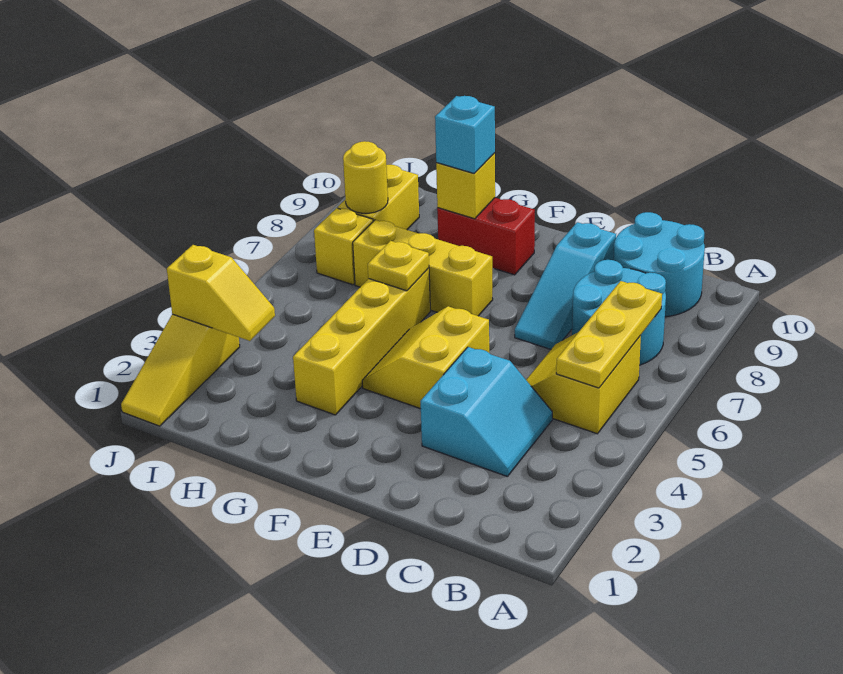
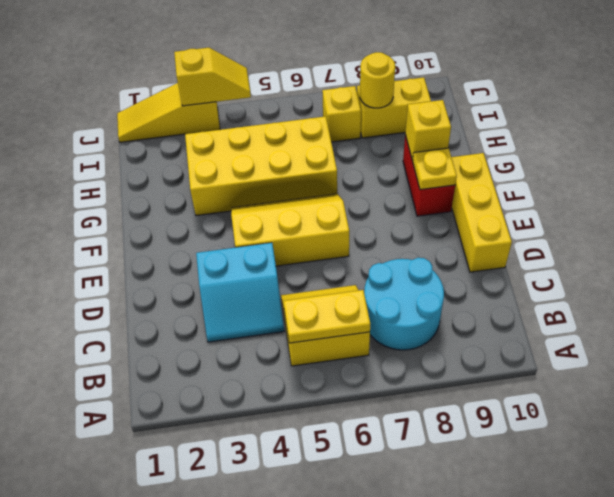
yellow 1x3 plate [556,281,662,388] -> yellow 1x2 plate [283,290,370,343]
cyan 2x2 round brick [614,212,705,317] -> none
cyan 1x3 slope [515,222,616,349] -> none
yellow 2x2 slope [362,306,489,409] -> yellow 2x3 slope [231,194,349,266]
yellow 1x3 brick [353,220,493,316] -> yellow 1x3 brick moved to [451,153,512,272]
yellow 1x4 brick [293,268,430,415] -> yellow 2x4 brick [185,116,337,216]
yellow 1x1 plate [368,241,429,291] -> yellow 1x1 plate moved to [413,148,457,190]
cyan 1x1 brick [435,96,495,173] -> none
yellow 1x2 slope [167,245,275,341] -> yellow 1x2 slope turned to [174,48,251,106]

